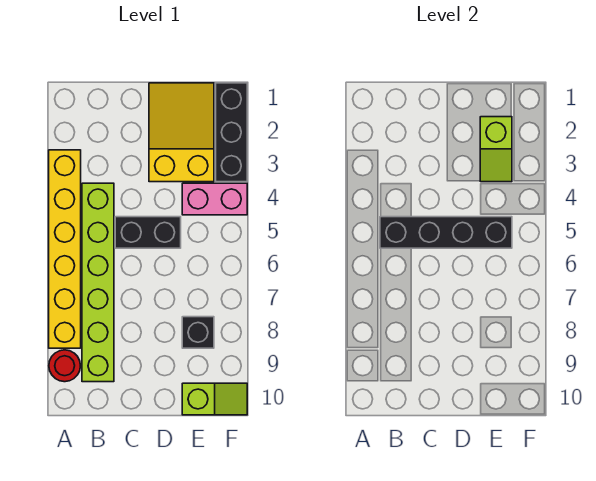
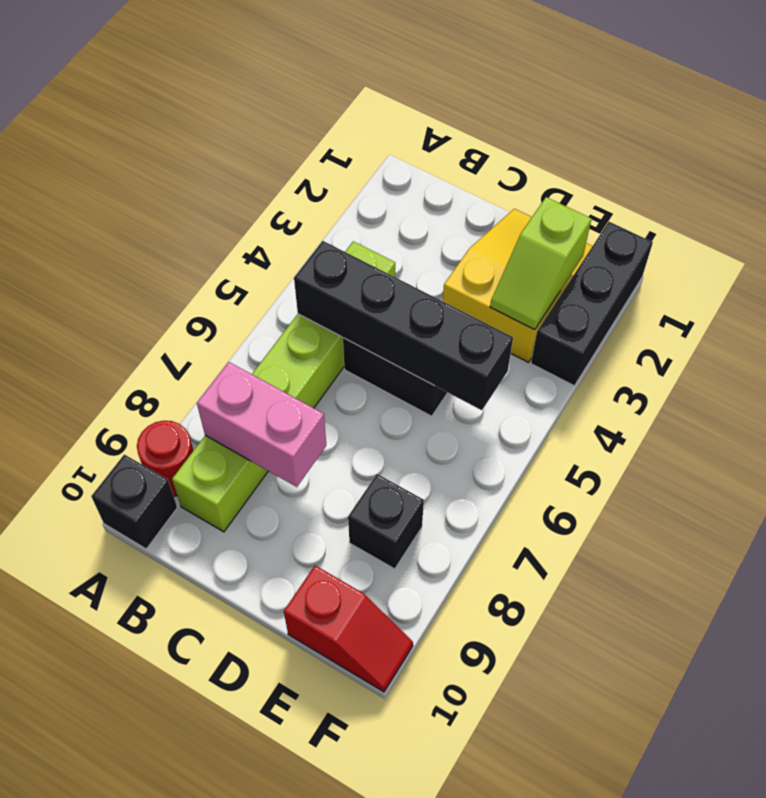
yellow 1x6 brick [49,150,81,348] -> none
none -> black 1x1 brick [91,454,177,549]
pink 1x2 brick [182,183,247,215] -> pink 1x2 brick moved to [197,362,326,487]
lime 1x2 slope [182,383,247,415] -> red 1x2 slope [284,566,413,692]

